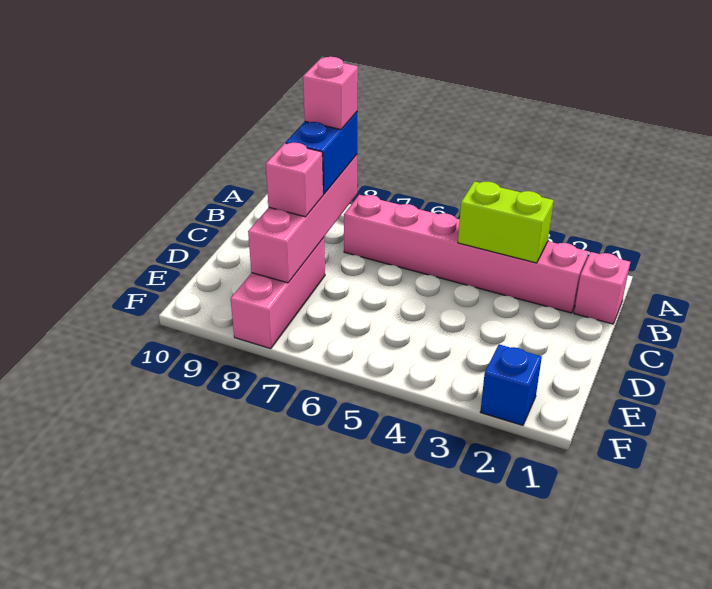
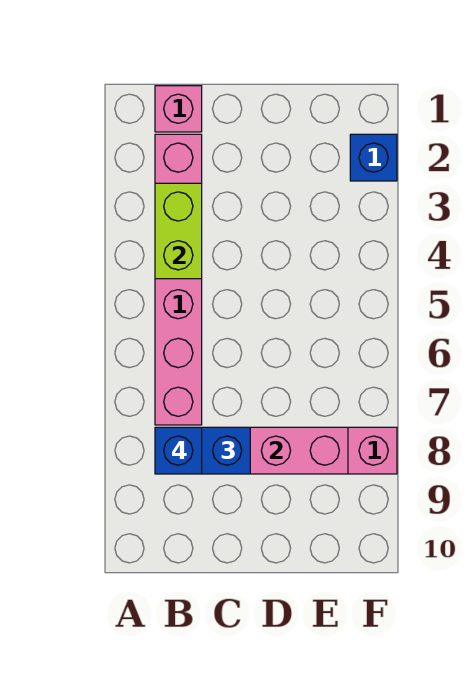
pink 1x1 brick [303,57,358,129] -> blue 1x1 brick [155,427,202,474]
pink 1x1 brick [266,143,323,217] -> none

